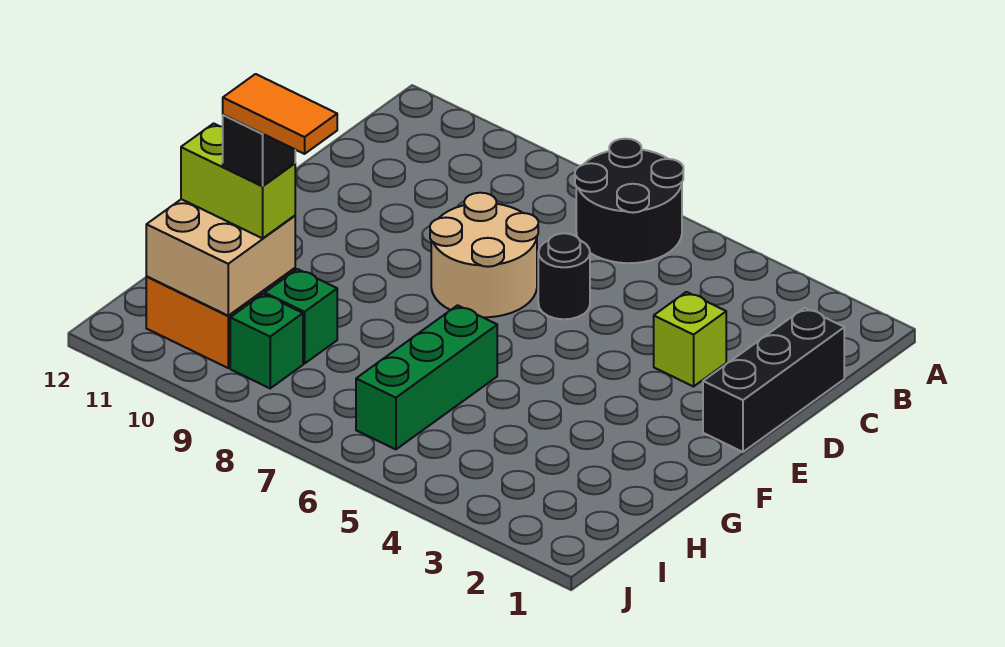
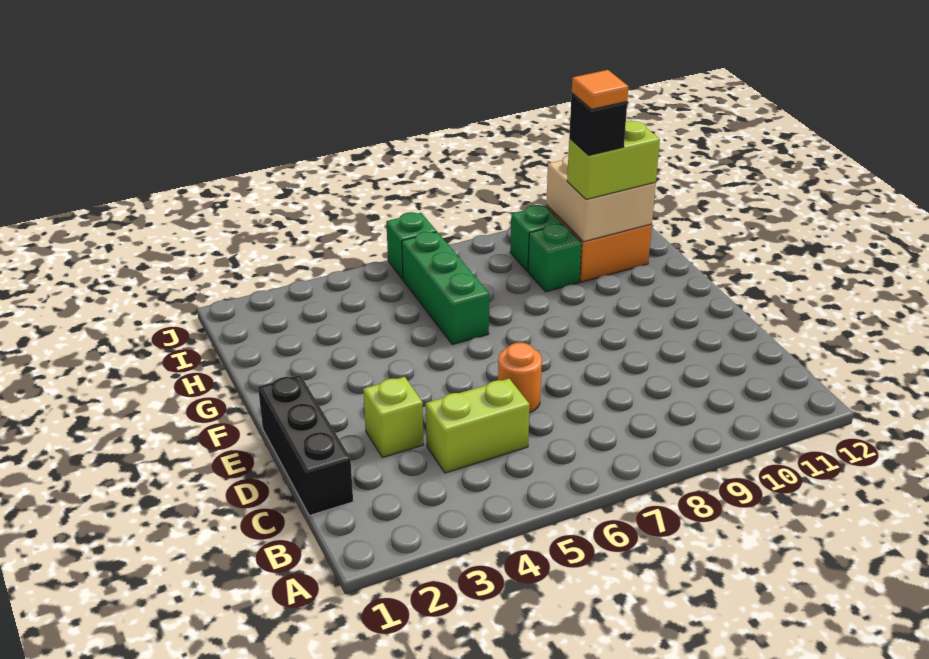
black 2x2 round brick [575,139,683,263] -> none
none -> lime 1x2 brick [426,379,530,473]
black 1x1 round brick [538,233,590,319] -> orange 1x1 round brick [498,343,542,413]
tan 2x2 round brick [430,193,538,317] -> none
orange 1x2 tile [223,74,337,154] -> orange 1x1 tile [572,70,629,109]
none -> green 1x1 brick [386,212,437,279]

